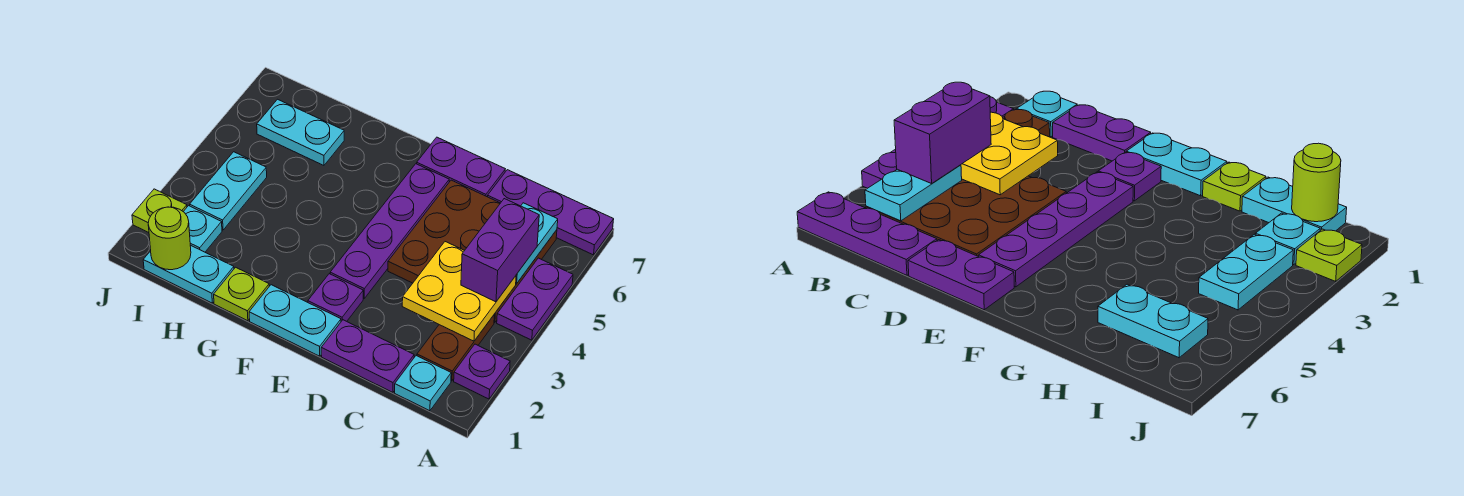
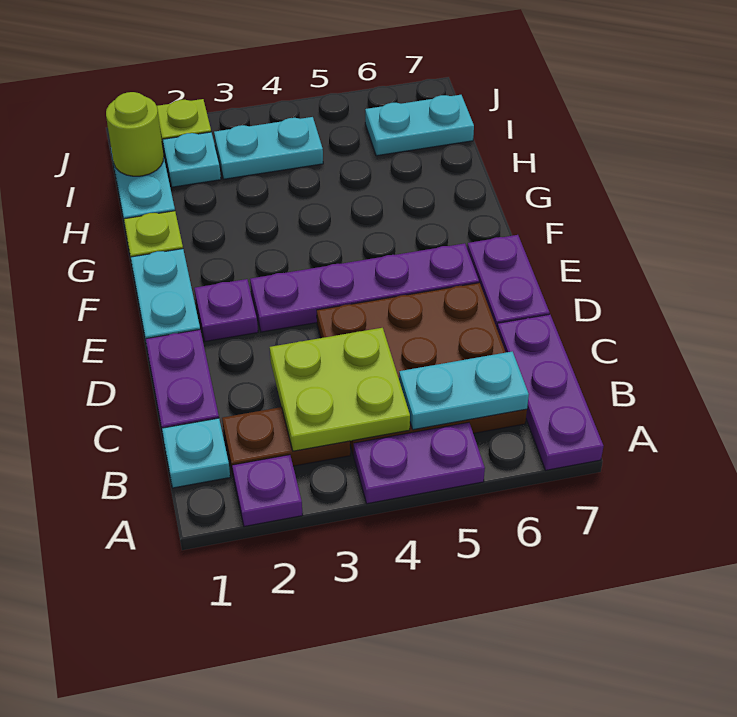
yellow 2x2 plate [402,242,516,341] -> lime 2x2 plate [270,328,410,451]
purple 1x2 brick [461,199,539,302] -> none
cyan 1x2 plate [257,99,344,165] -> cyan 1x2 plate turned to [365,95,474,156]

